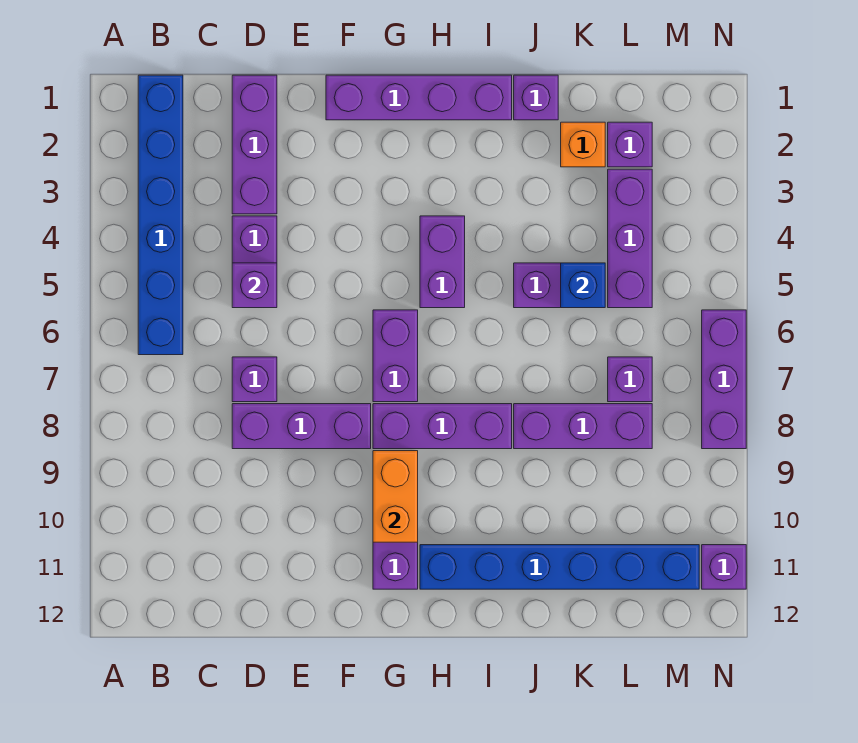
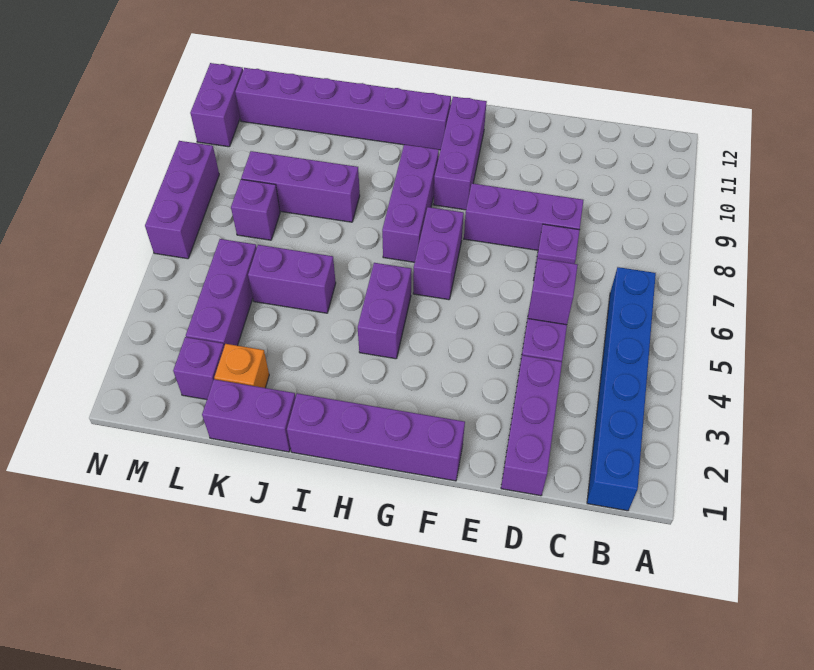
purple 1x3 brick [373,404,512,449] -> purple 1x3 brick turned to [382,145,439,262]
orange 1x2 brick [373,451,418,542] -> none
blue 1x6 brick [420,545,699,589] -> purple 1x6 brick [235,68,451,150]
purple 1x1 brick [514,75,558,120] -> purple 1x2 brick [202,379,296,452]
blue 1x1 brick [561,263,605,308] -> none
purple 1x1 brick [702,545,746,589] -> purple 1x2 brick [190,63,243,147]

